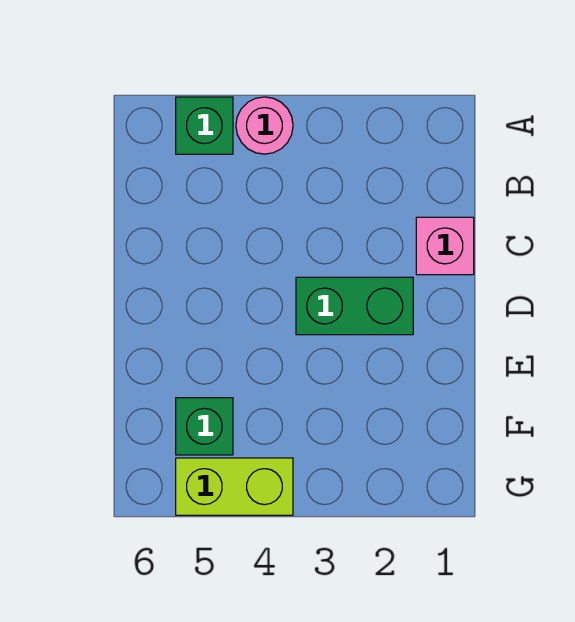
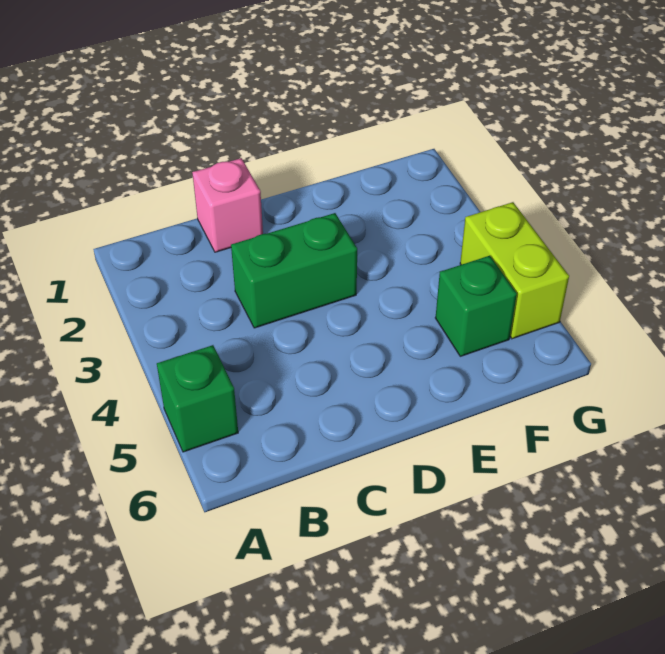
pink 1x1 round brick [236,97,293,154] -> none
green 1x2 brick [296,277,413,335] -> green 1x2 brick turned to [231,213,357,328]

